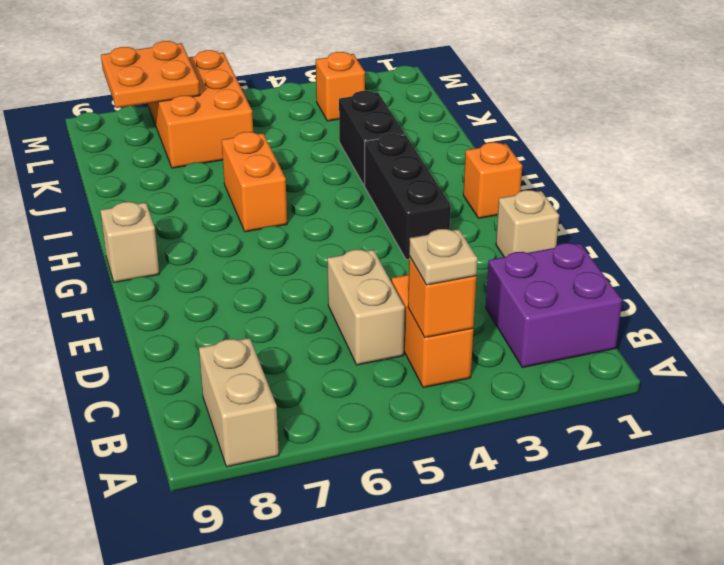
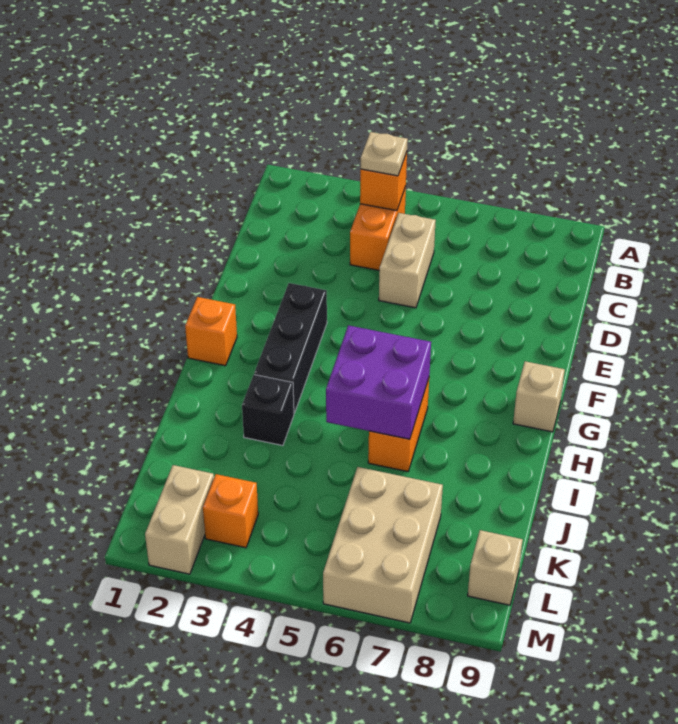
tan 1x2 brick [199,338,279,467] -> tan 1x2 brick moved to [145,465,214,574]
purple 2x2 brick [486,243,622,367] -> purple 2x2 brick moved to [326,325,431,439]
tan 1x1 brick [496,190,559,257] -> tan 1x1 brick moved to [468,530,523,605]
black 1x2 brick [339,91,405,185] -> black 1x1 brick [242,375,294,446]
orange 2x3 brick [148,50,253,168] -> tan 2x3 brick [323,467,443,623]
orange 2x2 plate [101,41,200,108] -> none

